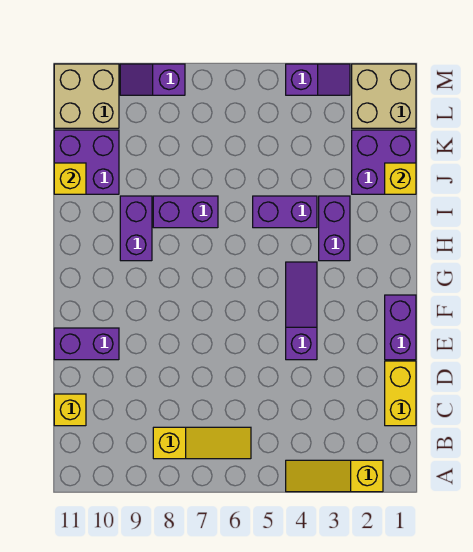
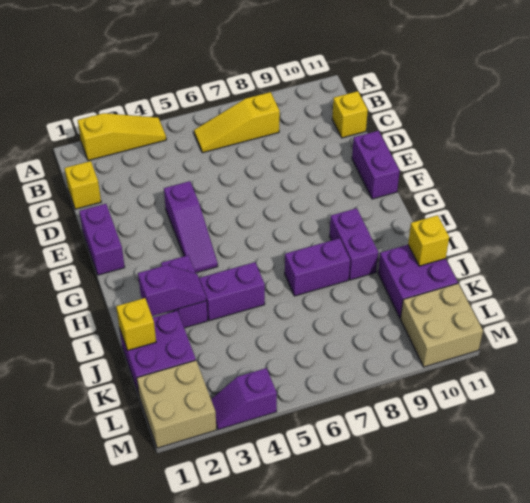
yellow 1x2 brick [385,361,416,426] -> yellow 1x1 brick [65,161,101,209]
purple 1x2 brick [54,328,119,360] -> purple 1x2 brick turned to [352,131,400,199]
purple 1x2 slope [120,64,185,95] -> purple 1x2 slope moved to [138,265,207,316]

